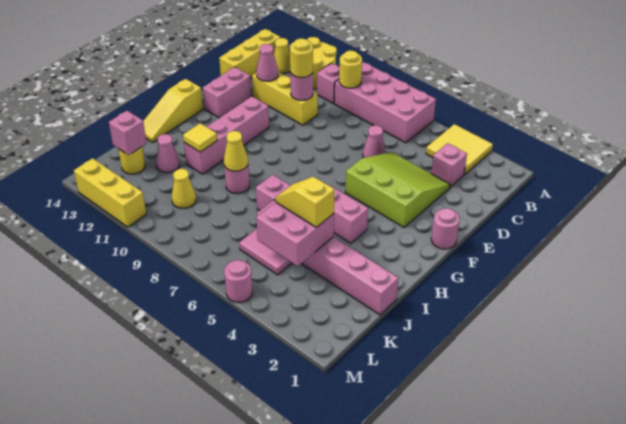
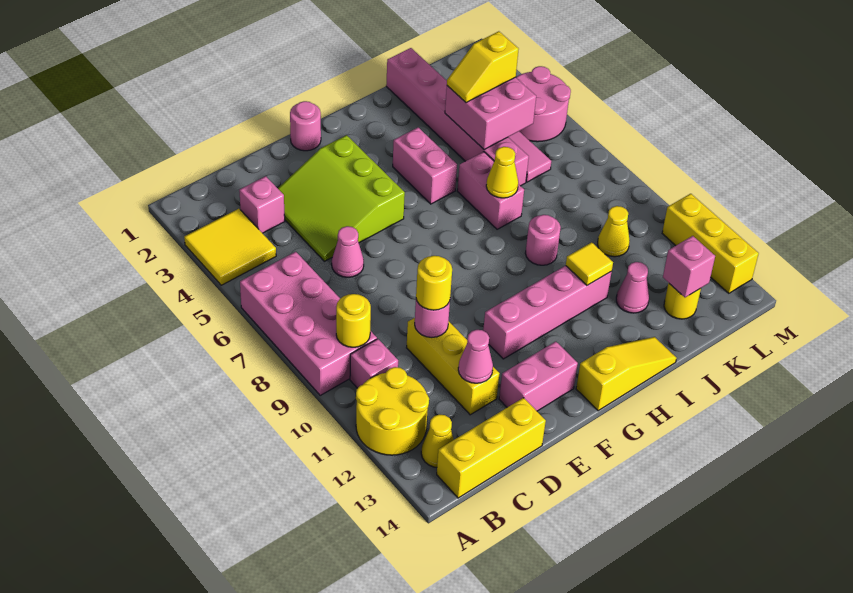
yellow 1x1 cone [224,131,248,171] -> yellow 1x1 cone moved to [486,147,518,198]
yellow 1x2 slope [275,176,334,227] -> yellow 1x2 slope turned to [447,31,519,103]
pink 1x1 round brick [224,260,252,302] -> pink 2x2 round brick [516,66,571,142]

